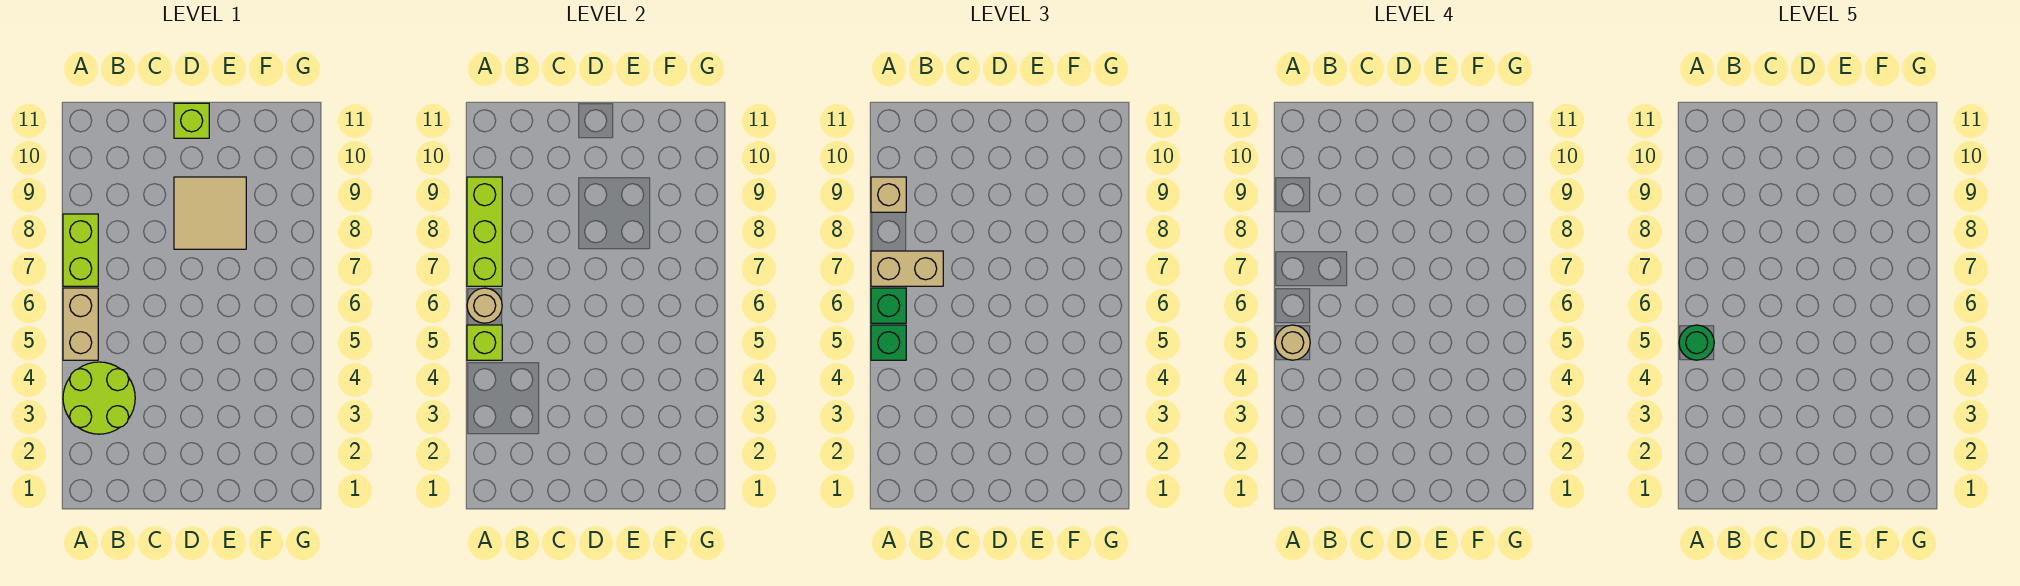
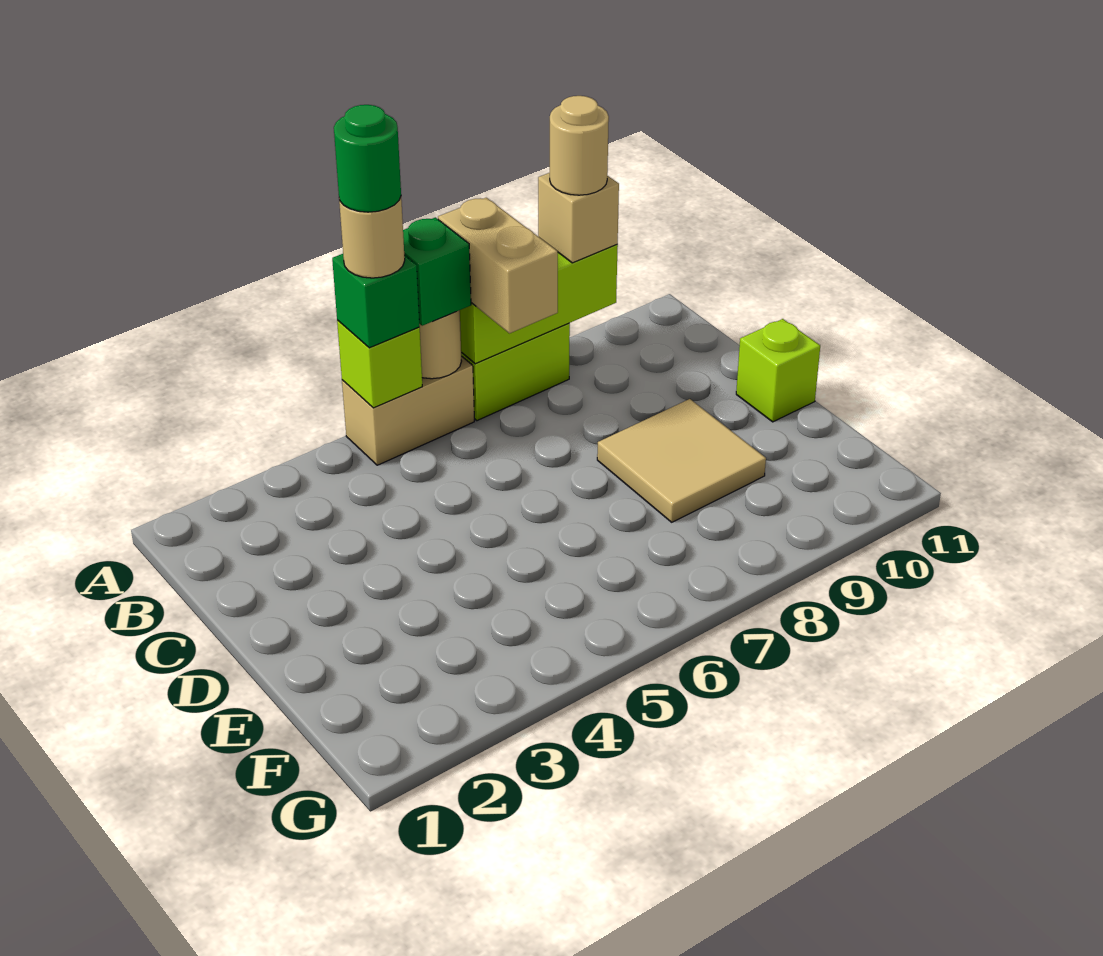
lime 2x2 round brick [63,362,135,434] -> none
none -> tan 1x1 round brick [550,96,609,195]

